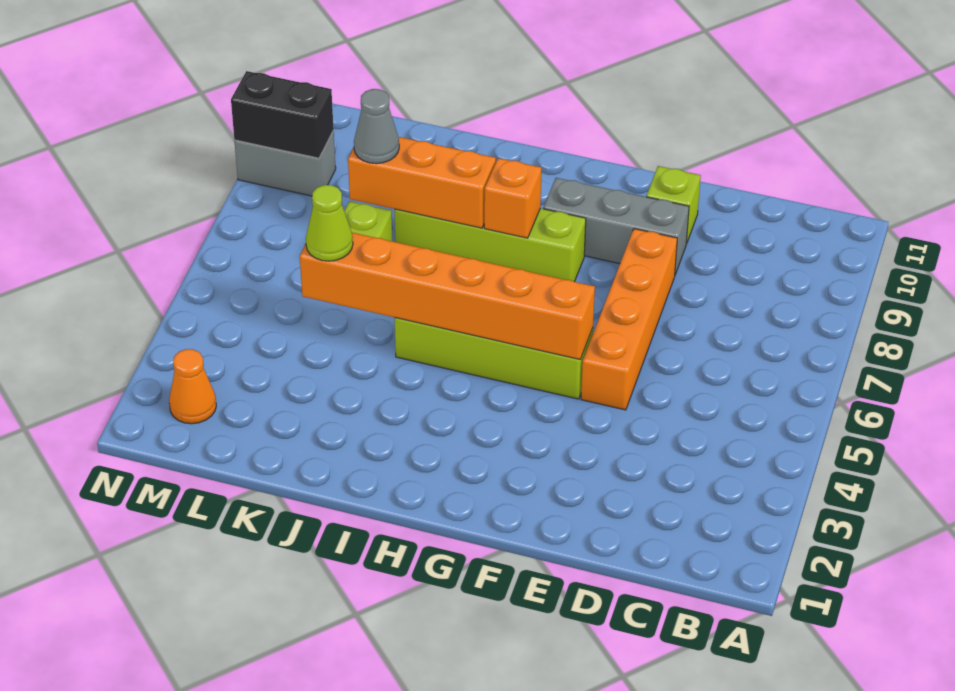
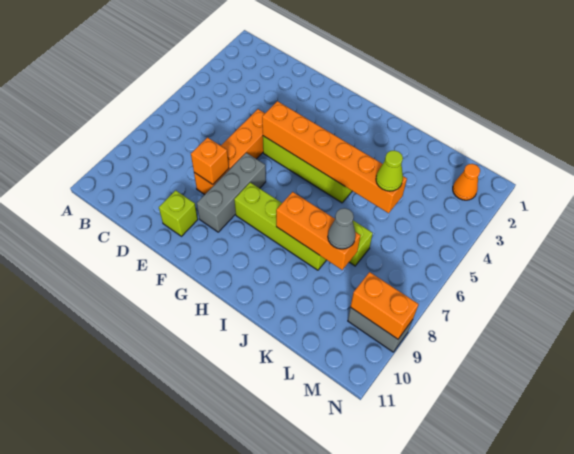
grey 1x3 brick [543,178,689,274] -> grey 1x3 brick turned to [197,153,266,232]
orange 1x1 brick [484,158,541,238] -> orange 1x1 brick moved to [191,137,229,184]
black 1x2 brick [231,71,334,158] -> orange 1x2 brick [351,272,419,339]

